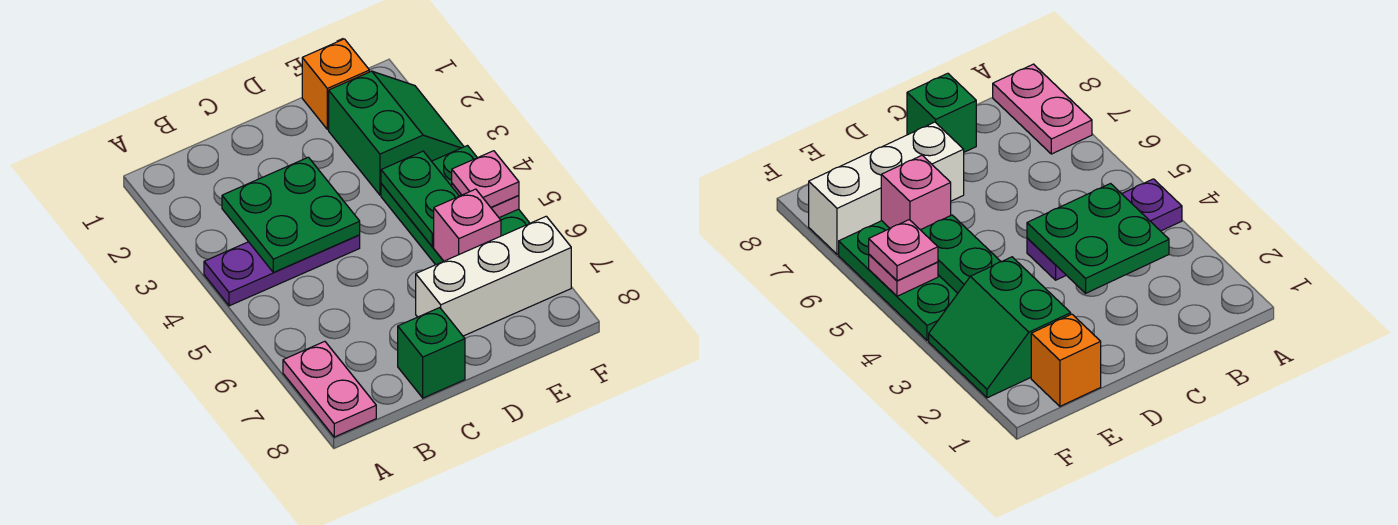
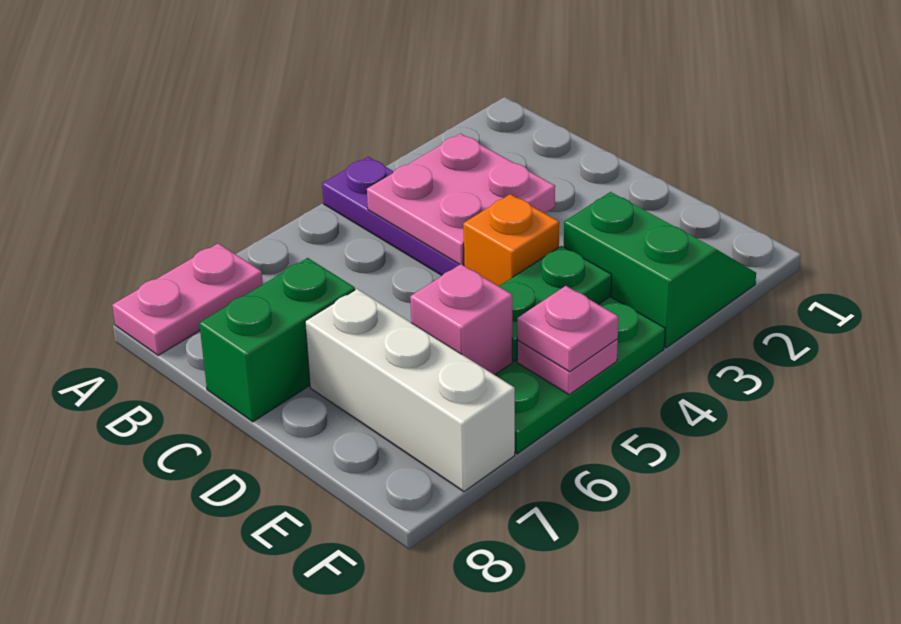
green 2x2 plate [222,157,360,272] -> pink 2x2 plate [367,134,555,265]
green 1x1 brick [398,308,465,398] -> green 1x2 brick [199,258,355,422]
orange 1x1 brick [302,39,369,129] -> orange 1x1 brick moved to [463,194,559,286]
green 2x2 slope [329,71,464,195] -> green 2x2 slope turned to [564,192,756,348]

